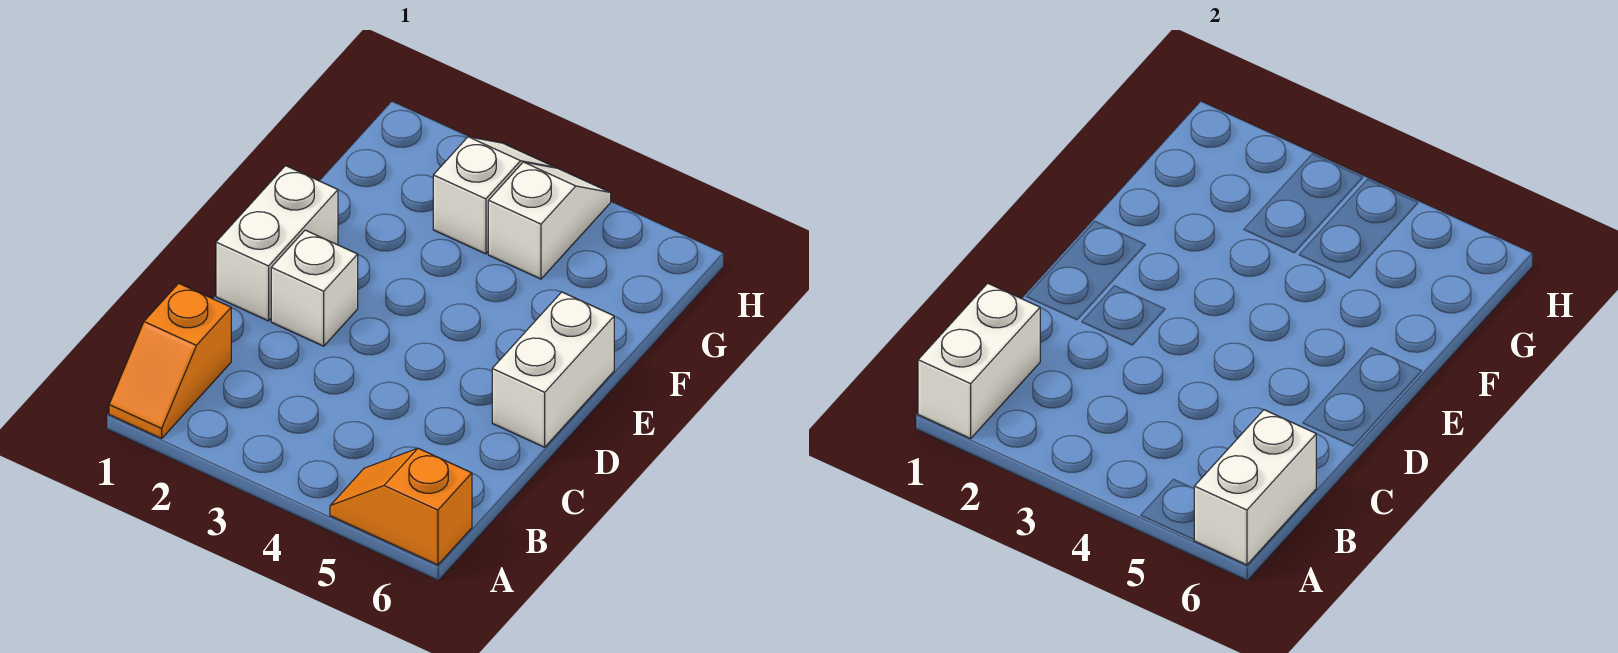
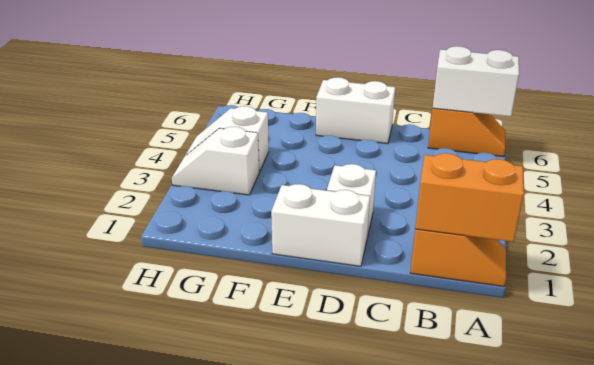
white 1x2 brick [918,283,1040,439] -> orange 1x2 brick [415,153,524,242]
orange 1x2 slope [330,448,472,565] -> orange 1x2 slope turned to [428,108,505,157]

